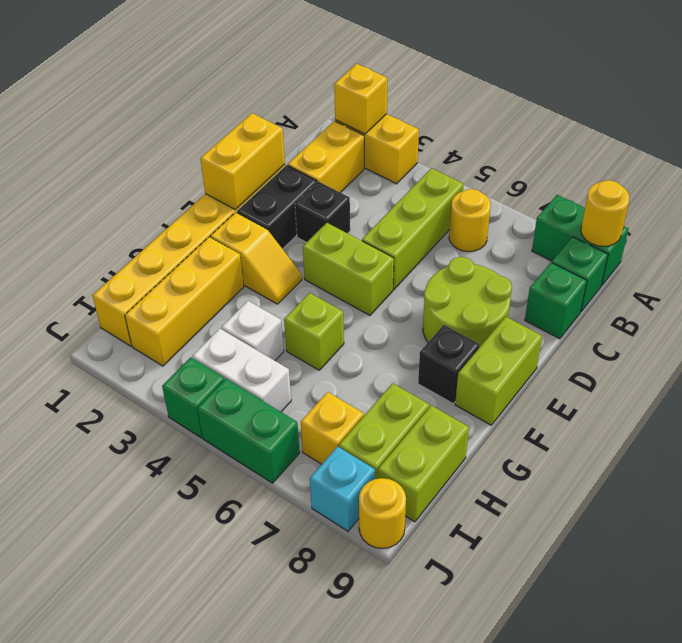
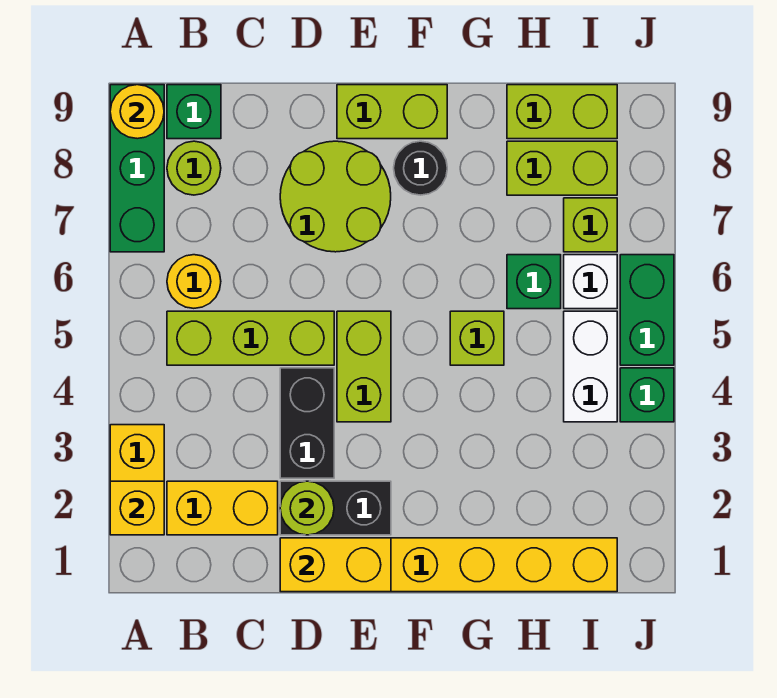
green 1x2 brick [532,195,628,286] -> green 1x3 brick [110,85,164,252]
none -> lime 1x1 round brick [167,141,221,195]
green 1x1 brick [525,262,587,339] -> green 1x1 brick moved to [507,255,561,309]
none -> lime 1x1 round brick [280,481,334,535]
black 1x1 brick [295,181,350,243] -> black 1x2 brick [280,368,334,478]
yellow 1x2 slope [210,212,302,304] -> none
black 1x1 brick [418,325,480,404] -> black 1x1 round brick [394,141,447,195]
yellow 1x3 brick [125,237,244,366] -> none
white 1x1 brick [221,301,284,361] -> white 1x1 brick moved to [564,255,617,309]
yellow 1x1 brick [301,392,364,464] -> lime 1x1 brick [564,198,617,252]
cyan 1x1 brick [310,447,375,531] -> none
yellow 1x1 round brick [359,478,406,548] -> none

